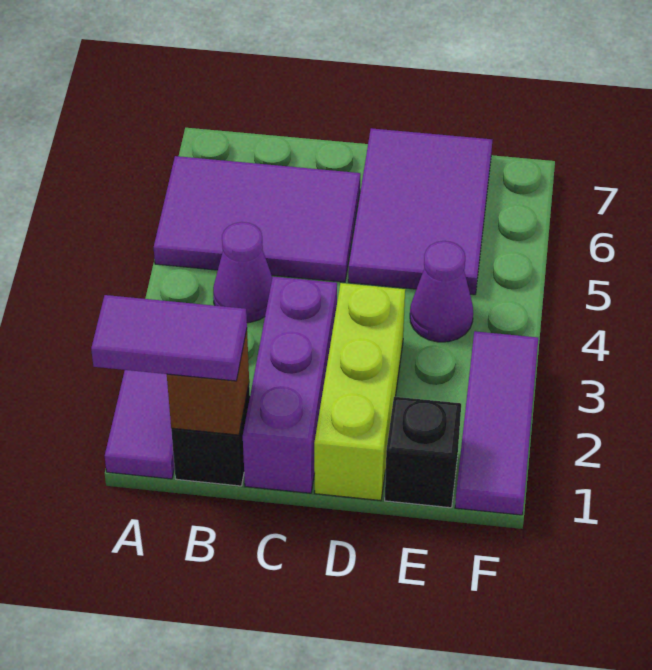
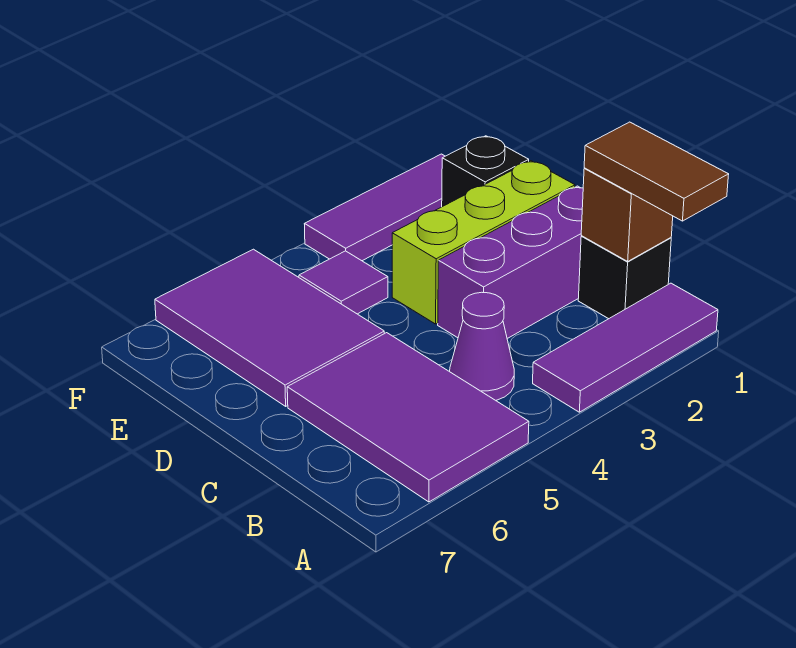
purple 1x2 tile [91,295,247,381] -> brown 1x2 tile [584,122,729,221]
purple 2x3 tile [348,128,492,295] -> purple 2x3 tile turned to [155,249,384,406]
purple 1x1 cone [410,241,473,342] -> purple 1x1 tile [299,251,388,314]

